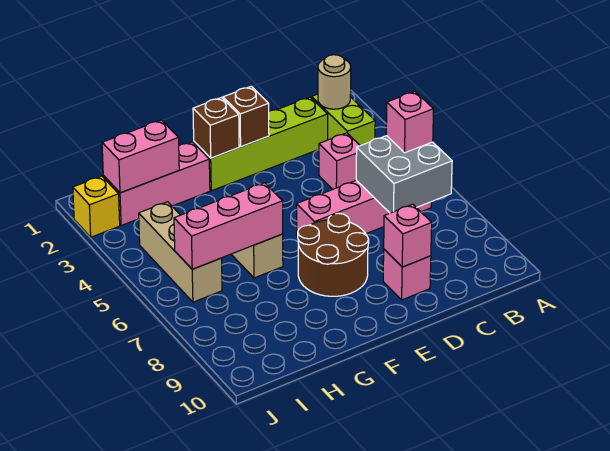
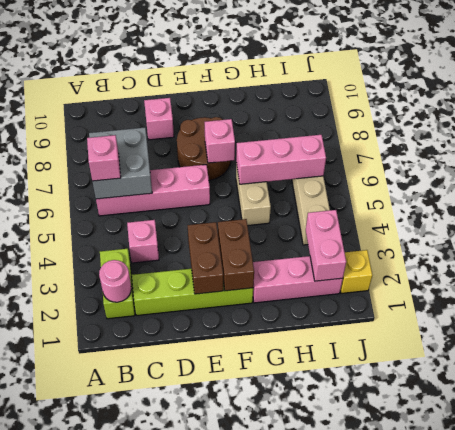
tan 1x1 round brick [318,55,351,109] -> pink 1x1 round brick [99,260,131,302]
pink 1x1 brick [384,204,432,267] -> pink 1x1 brick moved to [205,119,235,163]
brown 1x1 brick [223,86,269,147] -> brown 1x2 brick [188,222,223,294]
brown 1x1 brick [193,98,239,158] -> brown 1x2 brick [218,219,254,291]
pink 1x2 brick [102,120,179,193] -> pink 1x2 brick turned to [305,210,346,281]

